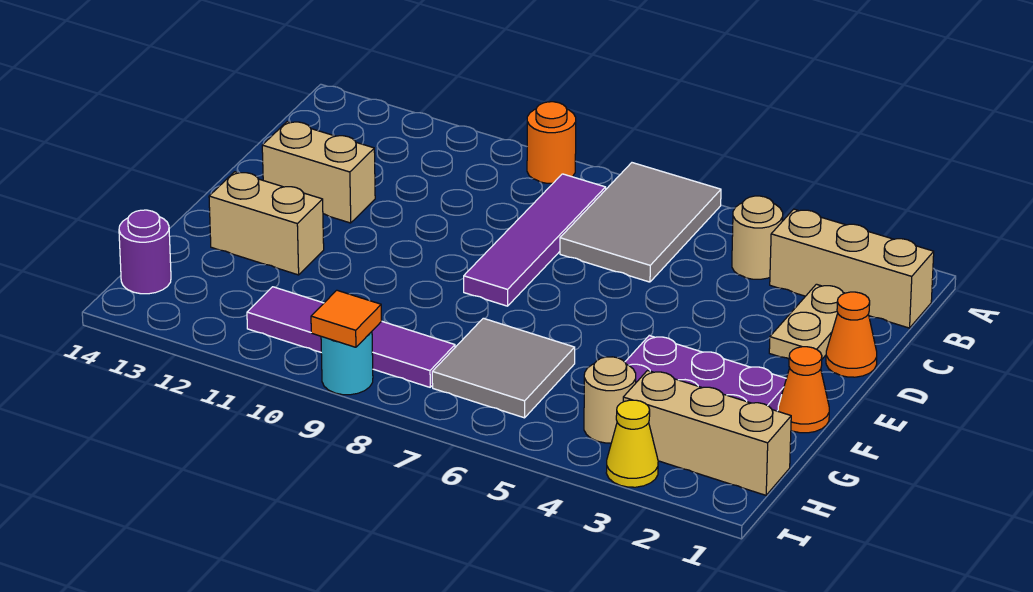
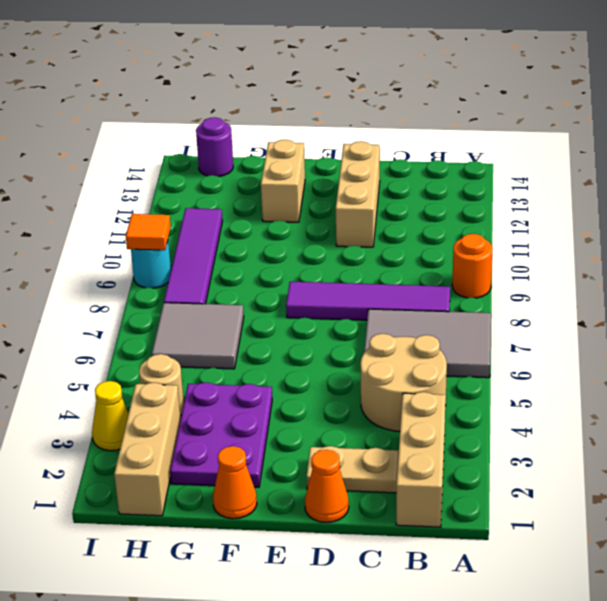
tan 1x1 round brick [732,196,783,279] -> tan 2x2 round brick [360,334,447,432]
tan 1x2 brick [262,121,375,223] -> tan 1x3 brick [336,141,380,247]

